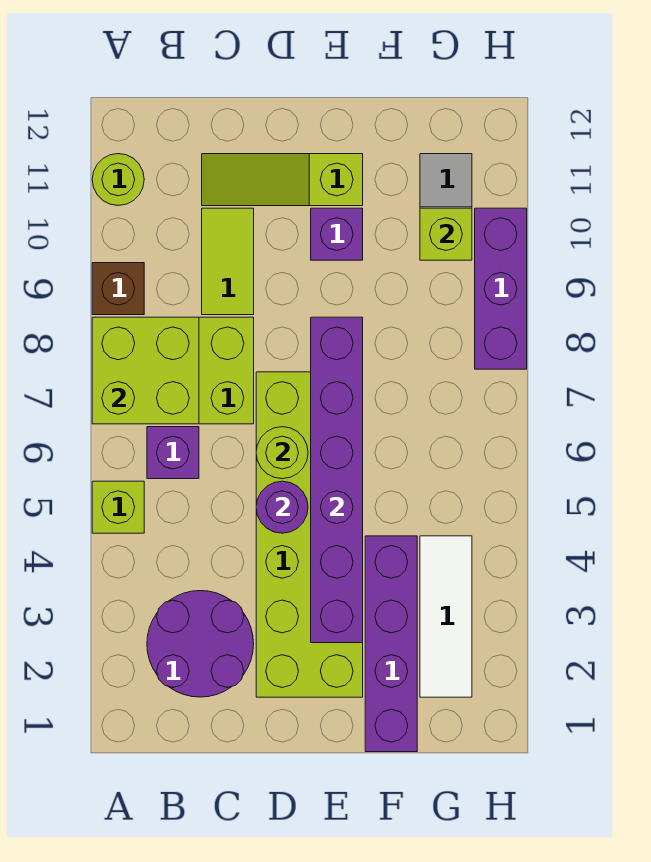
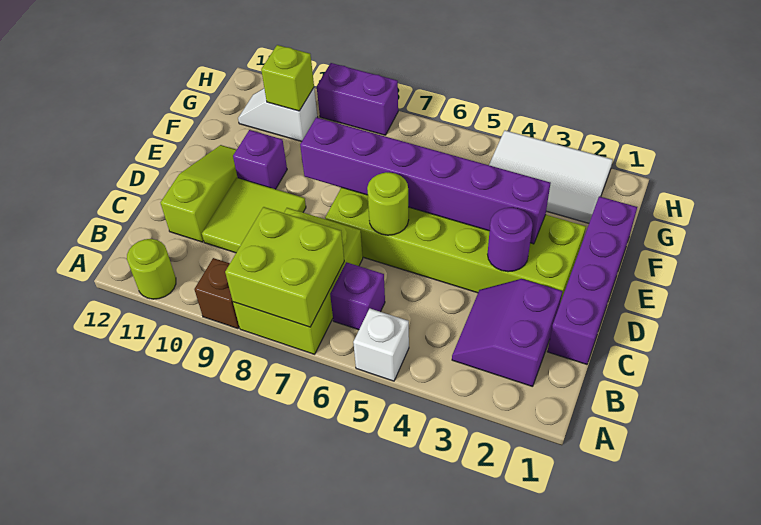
lime 1x1 brick [92,481,144,533] -> white 1x1 brick [353,309,409,381]
purple 2x2 round brick [147,591,254,697] -> purple 2x2 slope [452,279,563,387]
lime 1x2 tile [202,208,254,315] -> lime 2x2 tile [202,178,306,253]
lime 1x3 slope [202,154,363,206] -> lime 1x3 slope turned to [161,145,238,242]
purple 1x1 round brick [256,481,308,533] -> purple 1x1 round brick moved to [488,208,533,272]
purple 1x4 brick [365,536,417,752] -> purple 1x4 brick turned to [547,196,637,364]
white 1x3 tile [420,536,472,697] -> white 2x3 tile [489,130,613,223]
purple 1x3 brick [475,208,527,369] -> purple 1x2 brick [317,63,398,135]

